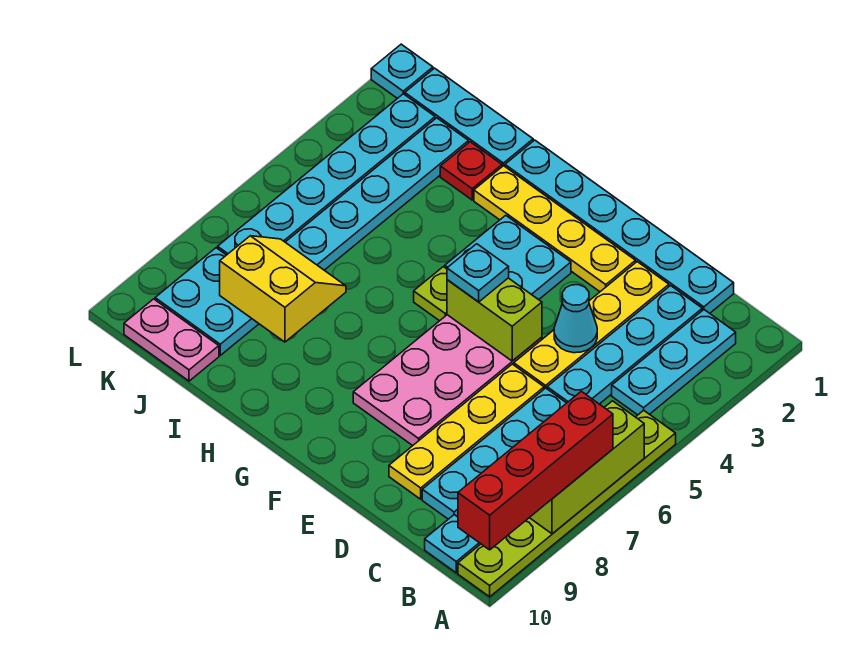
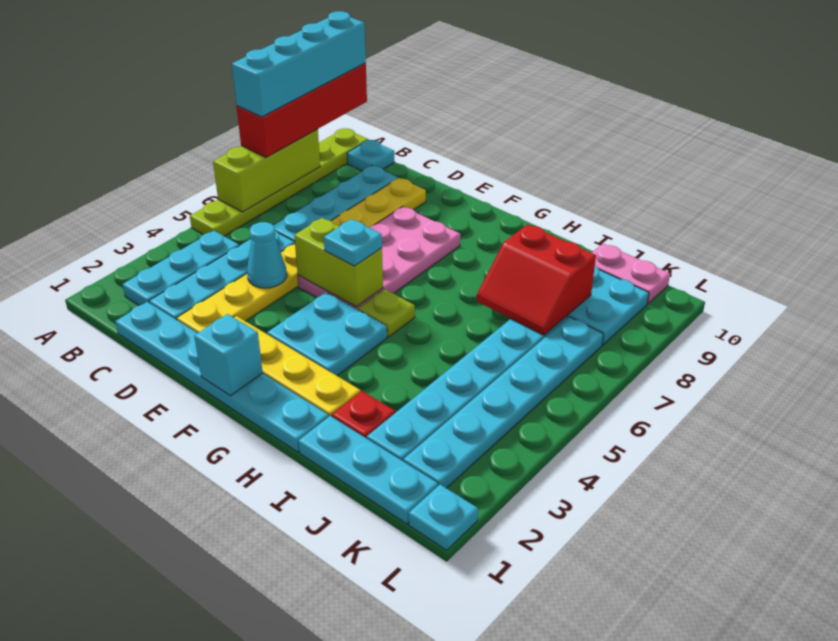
none -> cyan 1x4 brick [232,11,366,117]
none -> cyan 1x1 brick [194,314,263,396]
yellow 2x2 slope [220,236,346,342] -> red 2x2 slope [477,225,596,335]

